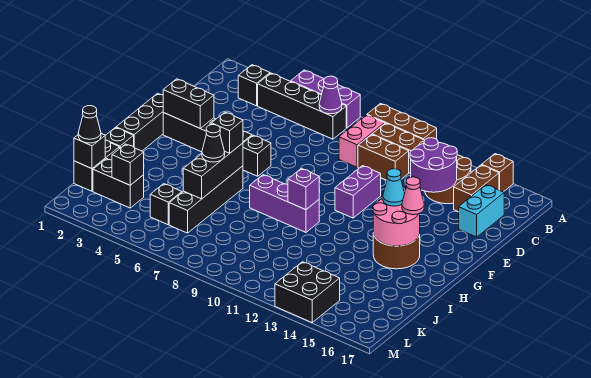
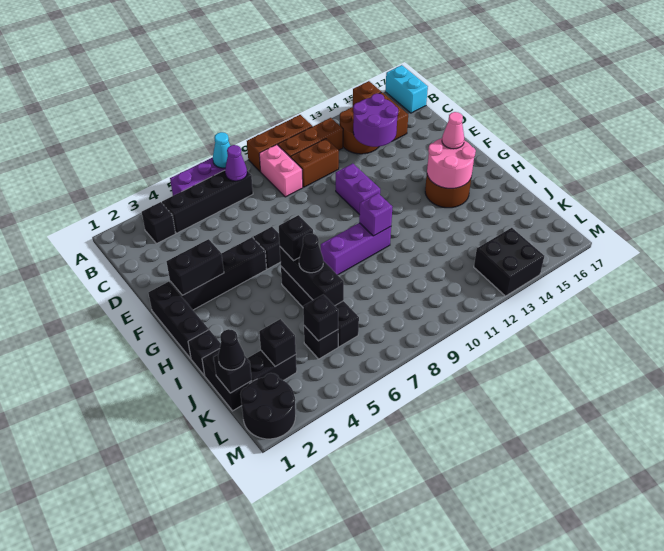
cyan 1x2 brick [459,185,504,237] -> cyan 1x2 brick moved to [385,65,428,113]
cyan 1x1 cone [383,169,405,206] -> cyan 1x1 cone moved to [213,132,230,168]
none -> black 1x1 brick [303,294,338,341]
none -> black 2x2 round brick [240,373,296,439]

